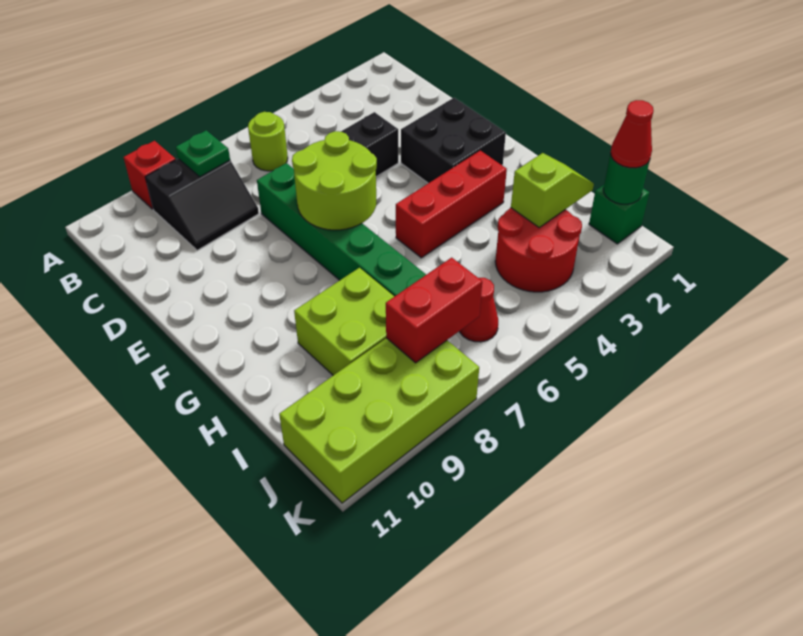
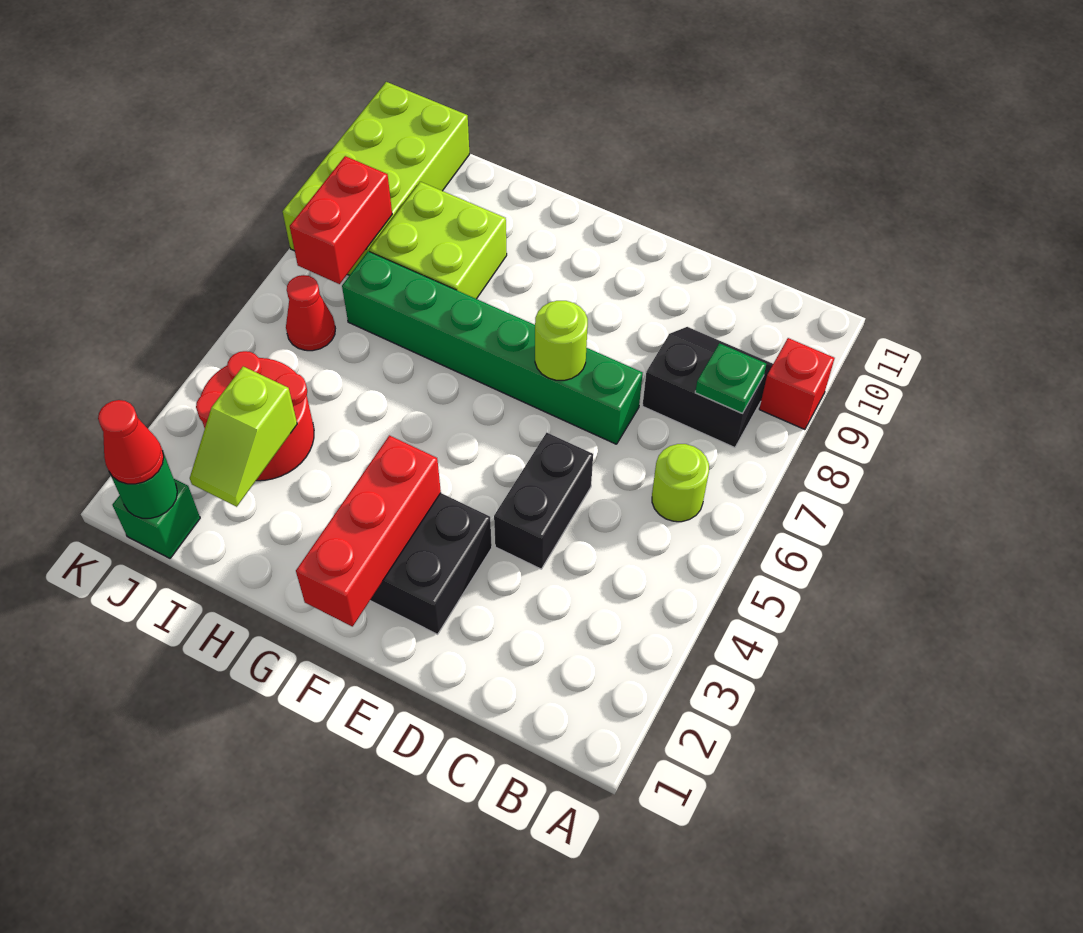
black 2x2 slope [145,159,259,250] -> black 2x2 slope turned to [642,327,773,448]
lime 2x2 round brick [292,131,377,230] -> lime 1x1 round brick [535,301,588,380]
red 1x3 brick [396,150,507,258] -> red 1x3 brick moved to [296,435,441,626]

